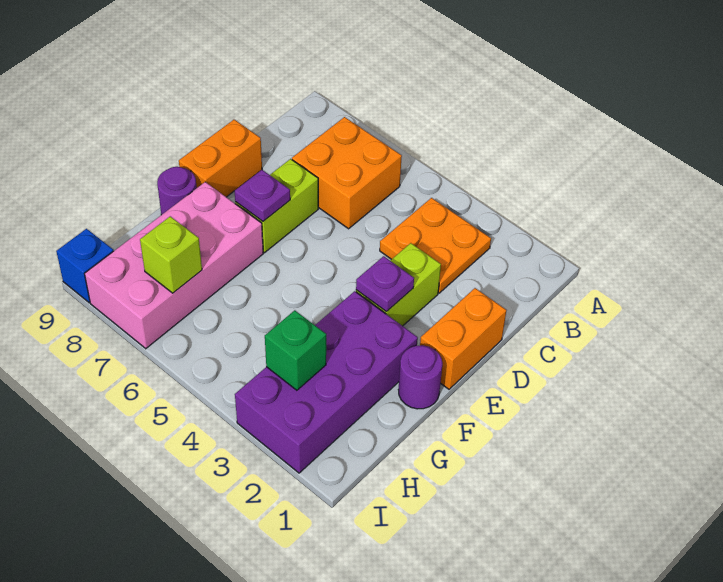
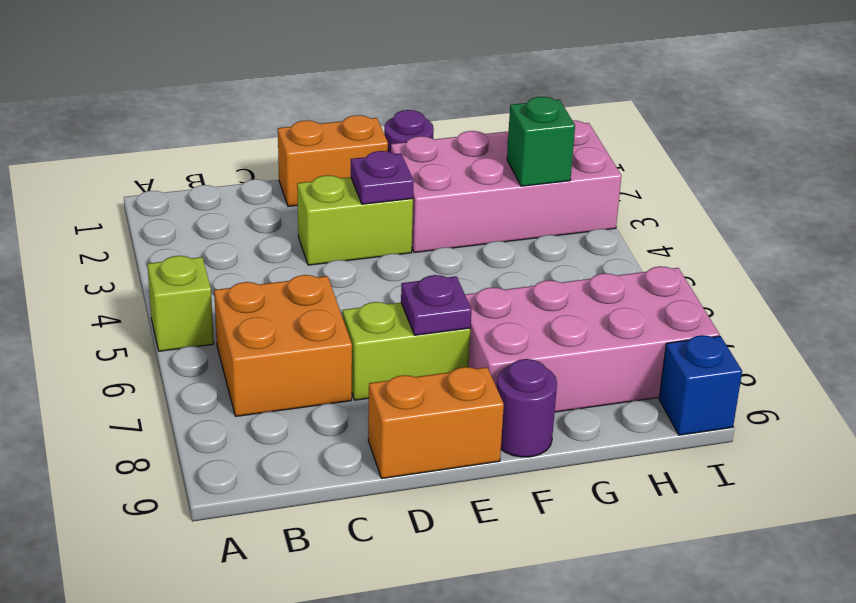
orange 2x2 plate [380,198,491,293] -> none
purple 2x4 brick [235,291,418,473] -> pink 2x4 brick [391,120,621,253]
lime 1x1 brick [140,216,202,293] -> lime 1x1 brick moved to [147,256,214,351]

